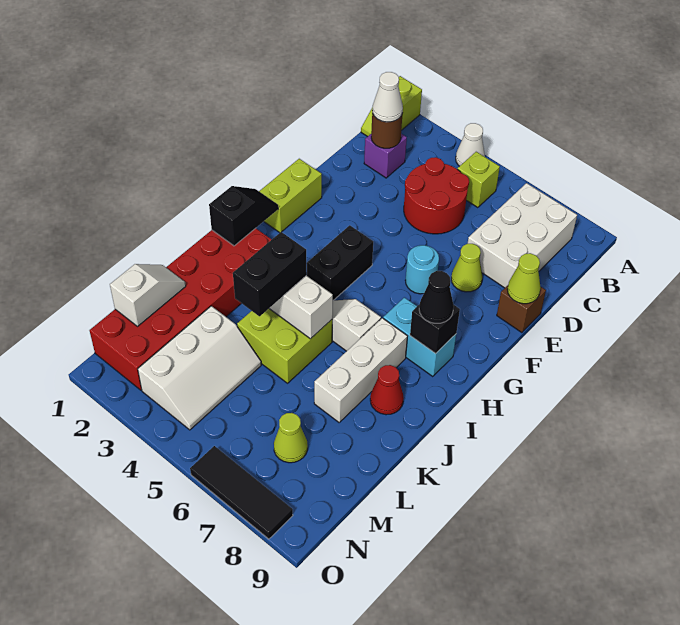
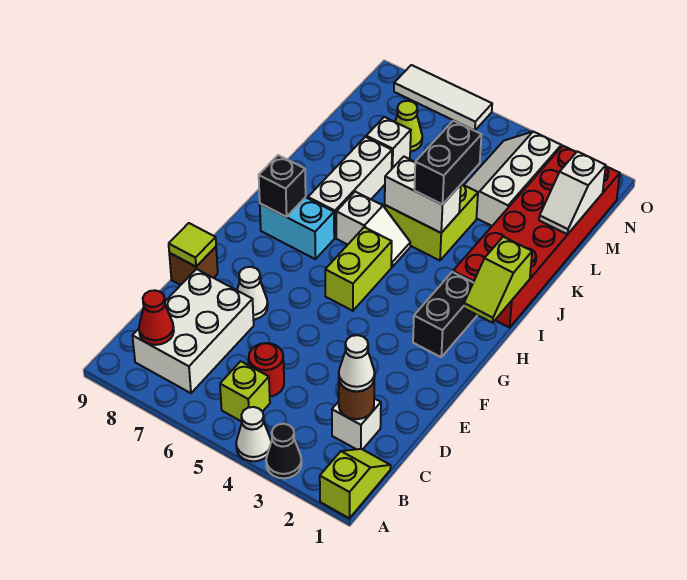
purple 1x1 brick [364,134,407,178] -> white 1x1 brick [332,398,381,449]
red 2x2 round brick [404,157,469,234] -> red 1x1 round brick [249,343,284,397]
lime 1x1 cone [451,244,483,292] -> white 1x1 cone [237,267,268,320]
lime 1x1 cone [507,253,541,304] -> lime 1x1 tile [169,223,216,267]
lime 1x2 brick [259,159,322,233] -> lime 1x2 brick moved to [325,227,392,311]
cyan 1x1 round brick [405,245,439,294] -> none
black 1x2 brick [307,225,373,300] -> black 1x2 brick moved to [413,272,477,357]
black 1x2 slope [209,186,278,246] -> lime 1x2 slope [464,237,532,323]
black 1x1 cone [419,271,454,323] -> black 1x1 cone moved to [266,424,302,478]
red 1x1 cone [370,365,404,415] -> red 1x1 cone moved to [139,290,174,345]
none -> white 1x1 brick [366,117,411,168]
black 1x3 tile [190,446,293,539] -> white 1x3 tile [394,65,492,131]

